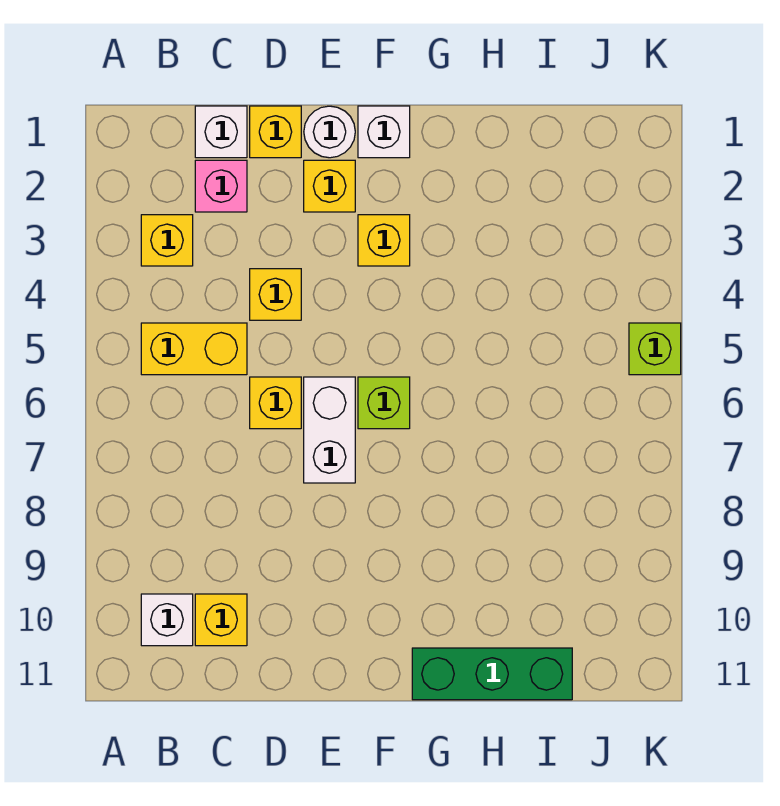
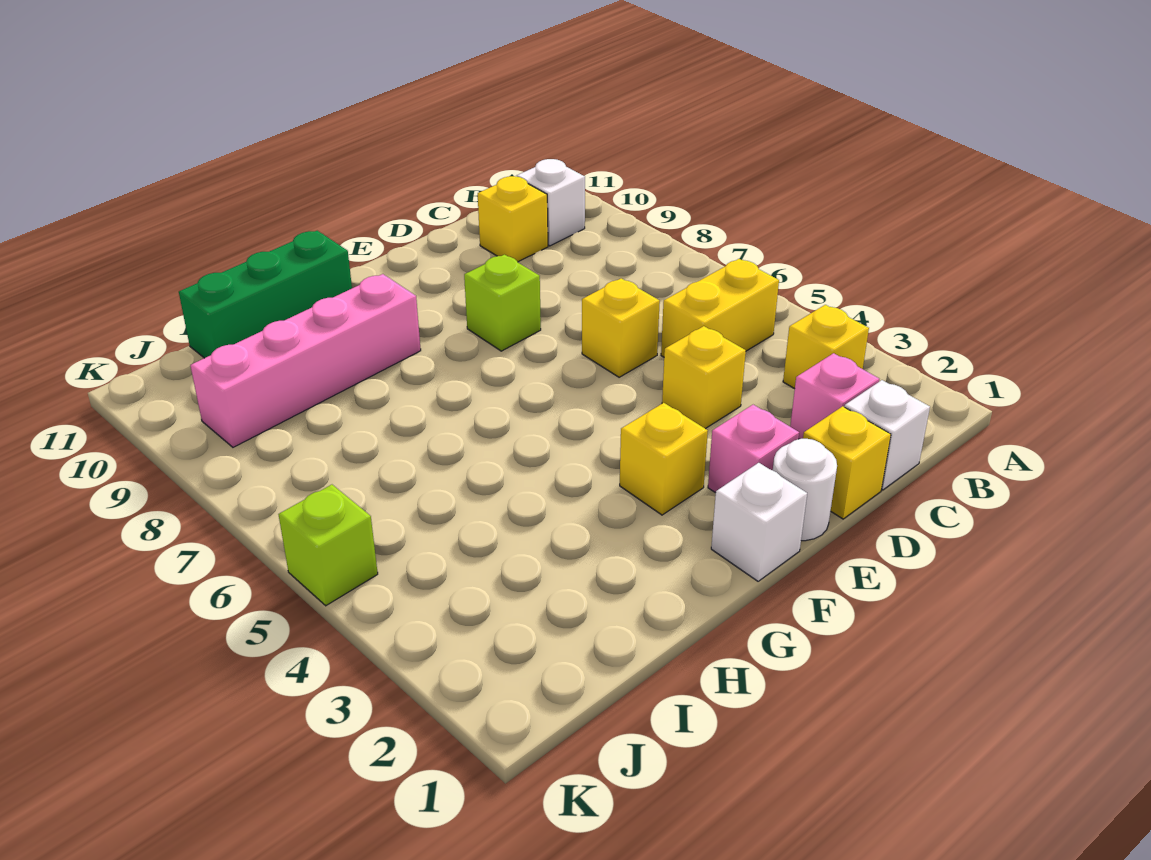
yellow 1x1 brick [304,160,355,212] -> pink 1x1 brick [708,405,799,493]
white 1x2 brick [304,377,355,483] -> none
lime 1x1 brick [358,377,410,429] -> lime 1x1 brick moved to [464,255,541,351]
none -> pink 1x4 brick [190,274,421,447]

